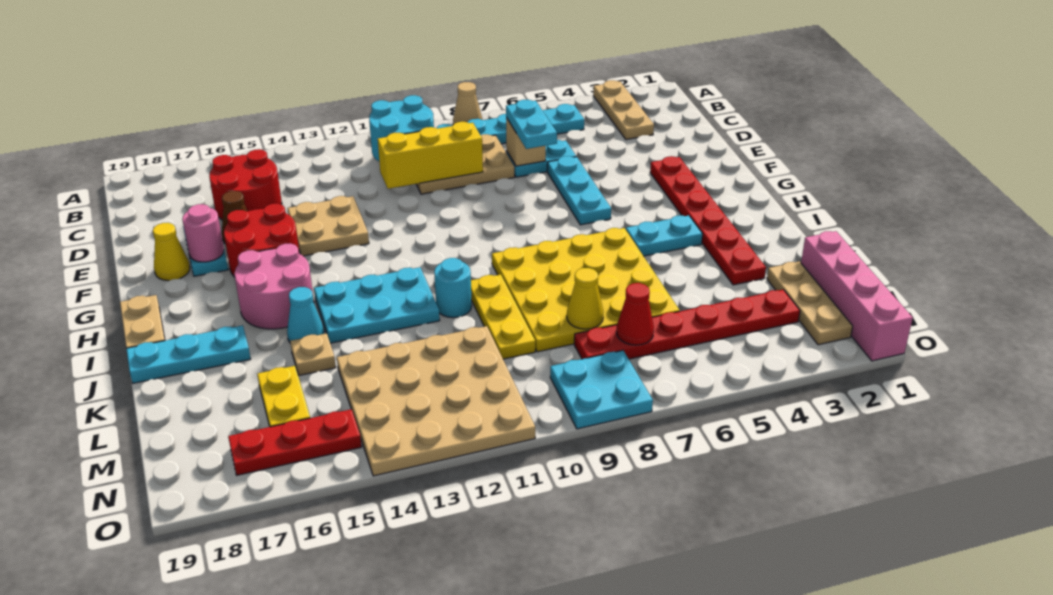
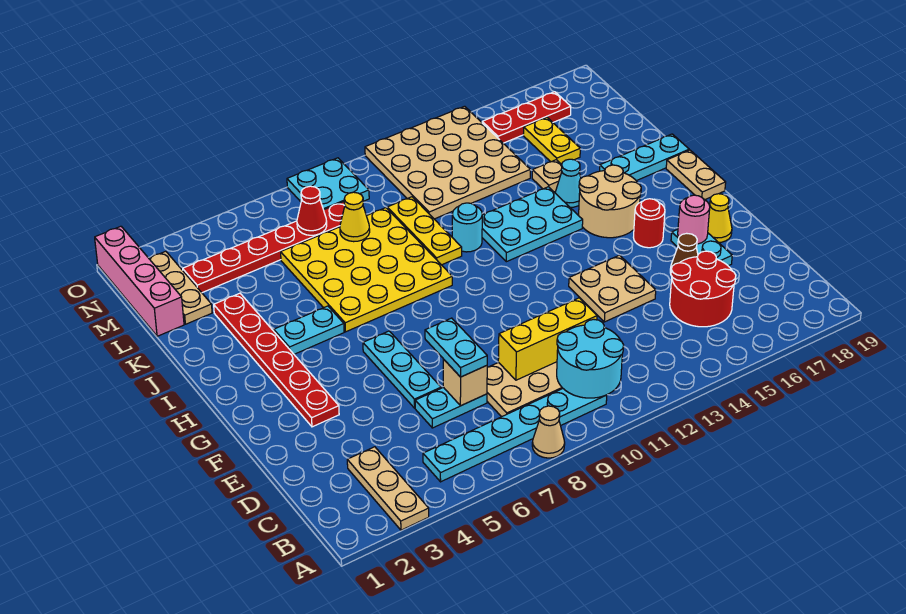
red 2x2 round brick [224,204,299,277] -> red 1x1 round brick [634,199,665,248]
pink 2x2 round brick [235,243,314,329] -> tan 2x2 round brick [579,165,641,238]

